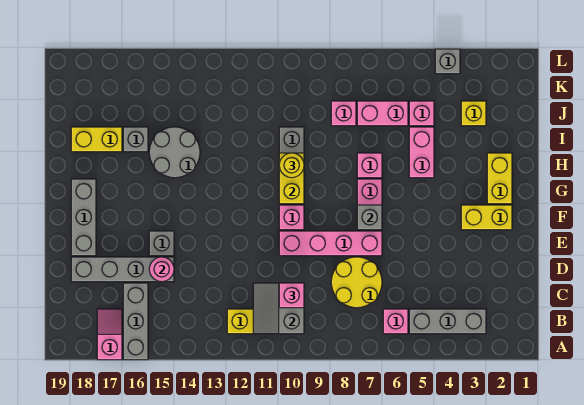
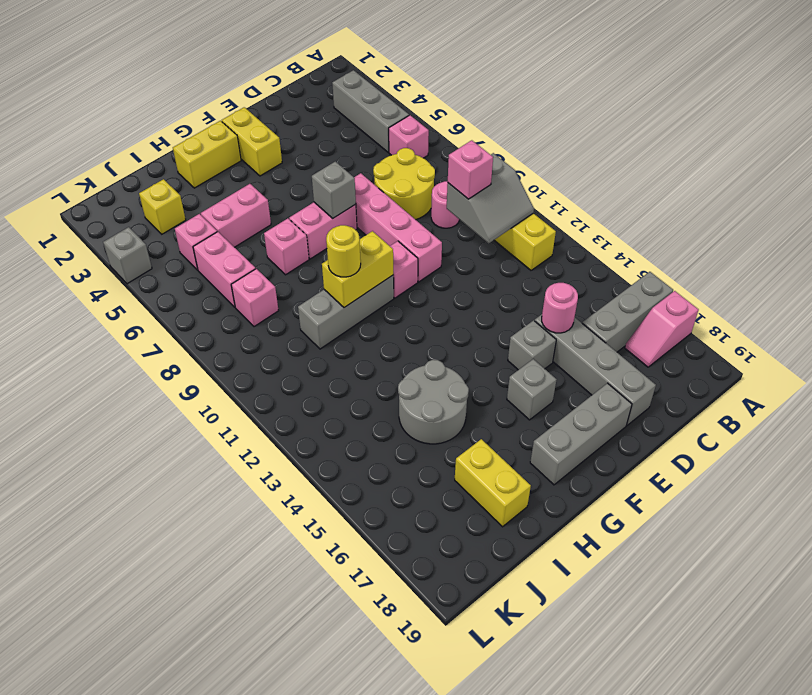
none -> pink 1x1 round brick [431,181,460,228]
grey 1x1 brick [123,127,148,152] -> grey 1x1 brick moved to [507,359,557,420]

